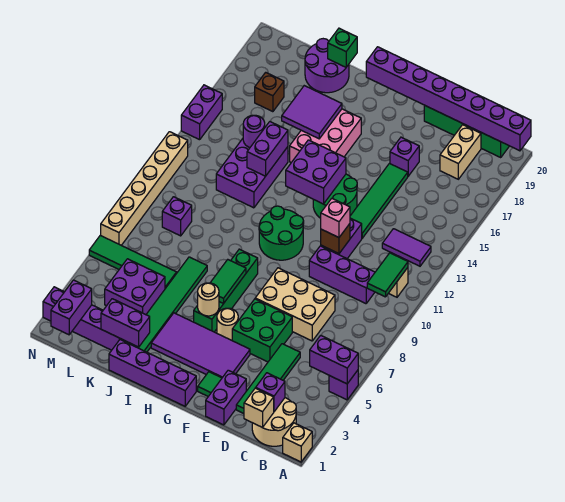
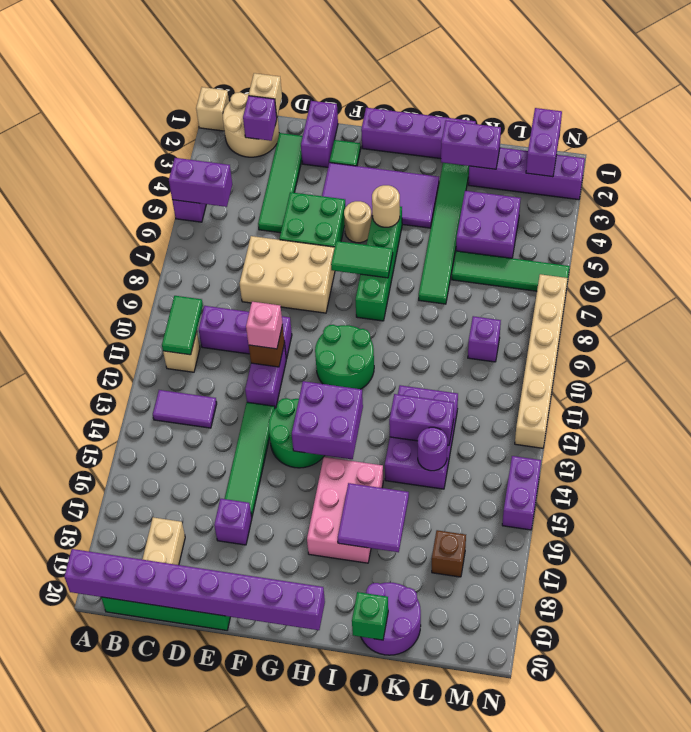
green 1x2 tile [210,260,246,304] -> green 1x2 tile turned to [331,241,393,278]
purple 1x2 brick [247,122,288,176] -> purple 1x2 brick turned to [389,394,454,445]

